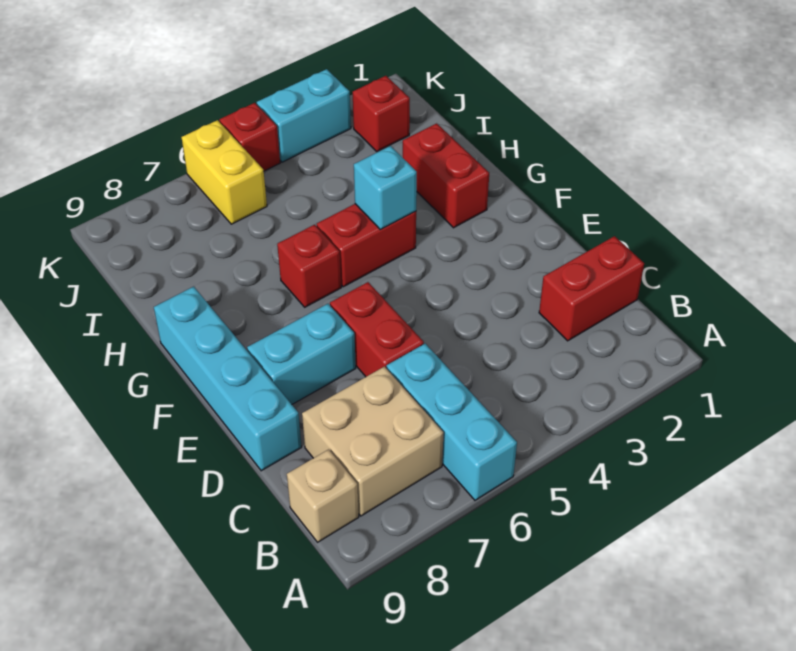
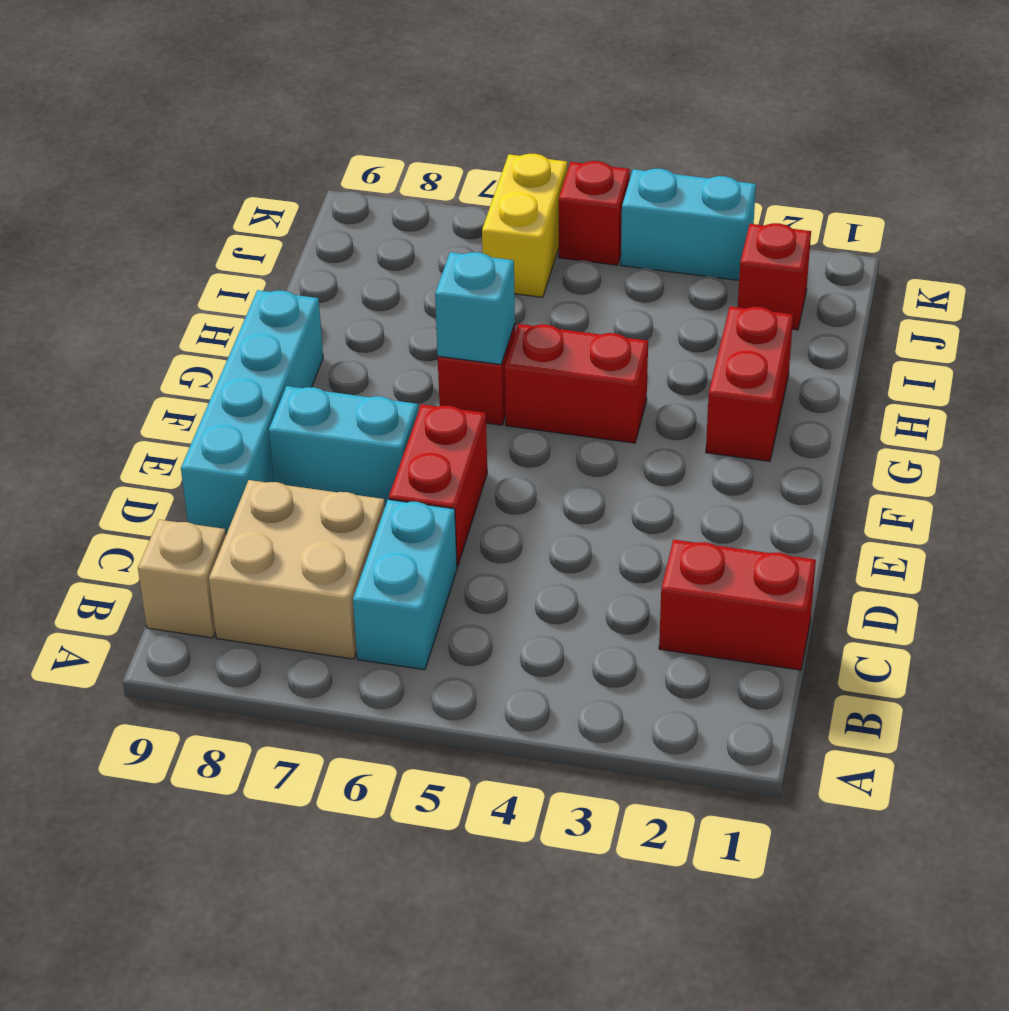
cyan 1x3 brick [386,344,517,500] -> cyan 1x2 brick [353,500,457,670]
cyan 1x1 brick [354,146,417,230] -> cyan 1x1 brick moved to [435,252,515,364]

